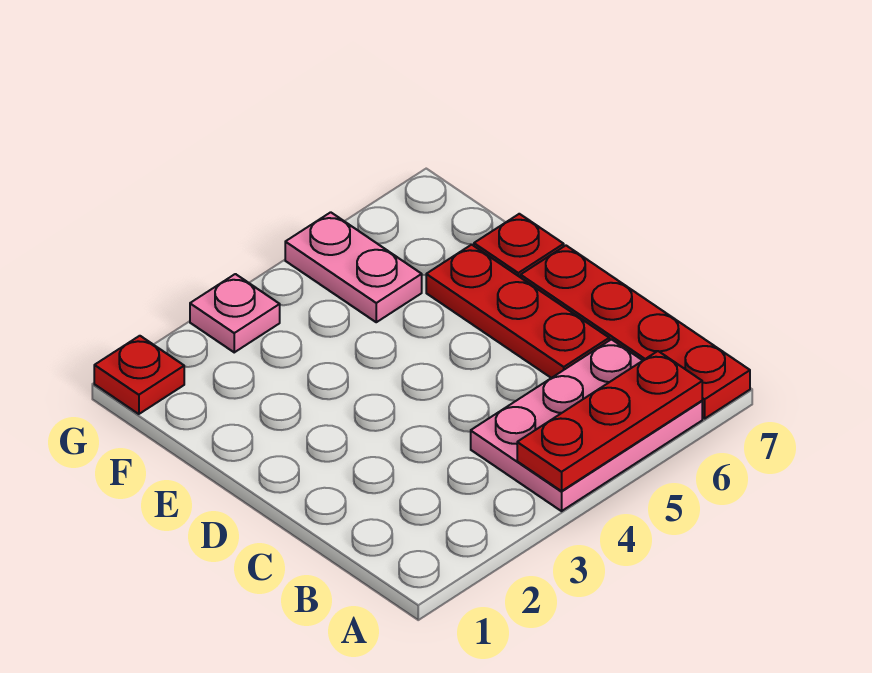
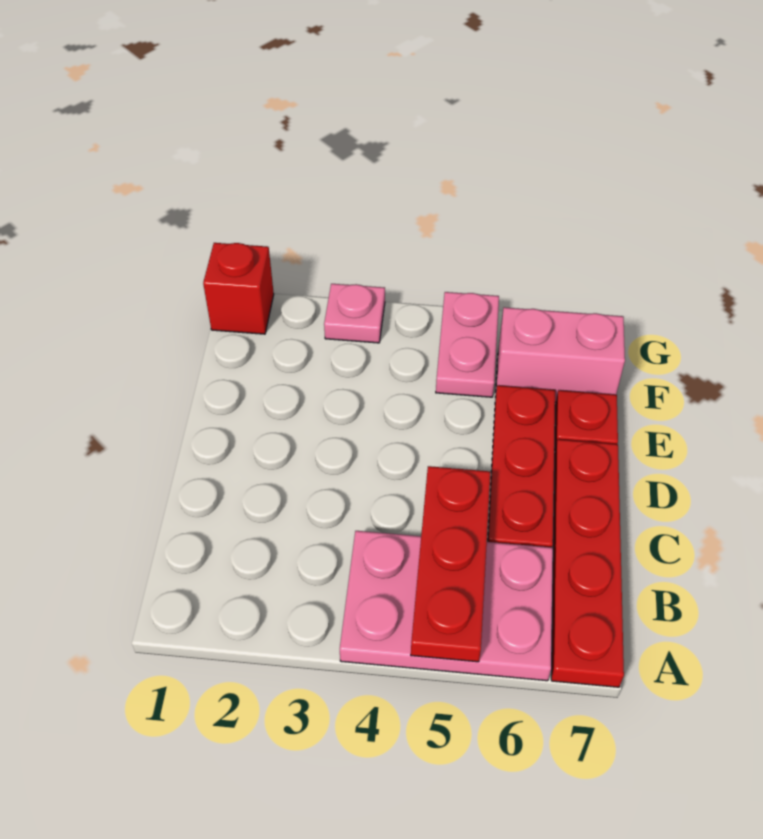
red 1x3 plate [517,351,702,491] -> red 1x3 plate turned to [411,466,491,662]
none -> pink 1x2 brick [495,307,625,402]
red 1x1 plate [94,336,184,414] -> red 1x1 brick [203,243,274,334]

